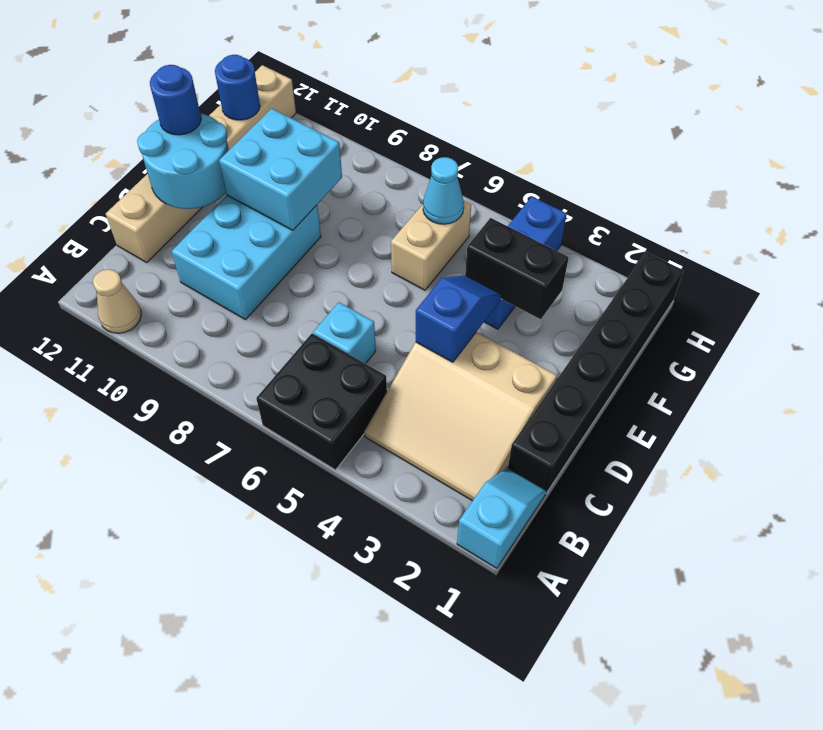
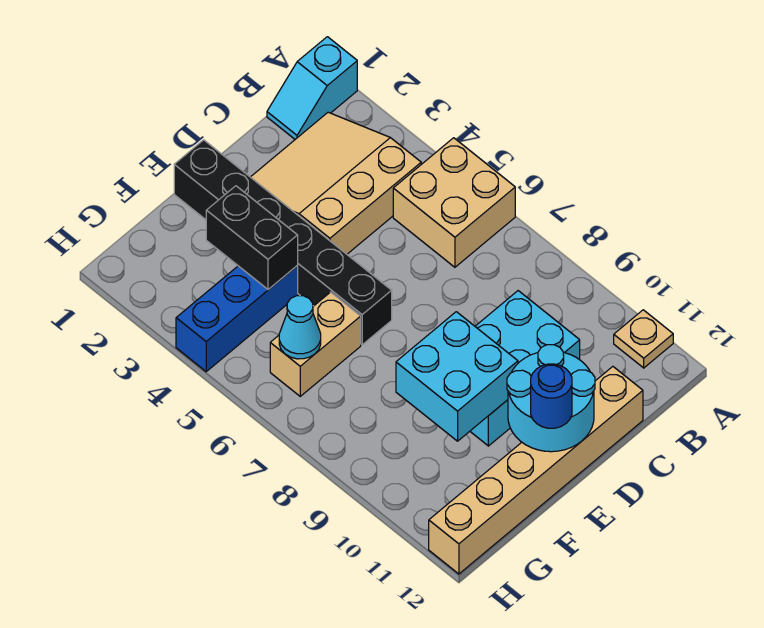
black 2x2 brick [256,334,387,470] -> tan 2x2 brick [393,138,515,267]
tan 1x1 cone [93,269,141,333] -> tan 1x1 plate [614,310,673,368]
tan 3x3 slope [364,332,557,501] -> tan 3x3 slope turned to [251,112,421,254]
black 1x6 brick [508,252,684,493] -> black 1x6 brick turned to [174,140,392,345]
cyan 1x1 brick [313,302,376,364] -> none
blue 1x2 slope [416,275,501,362] -> none
blue 1x1 round brick [215,55,260,120] -> none

